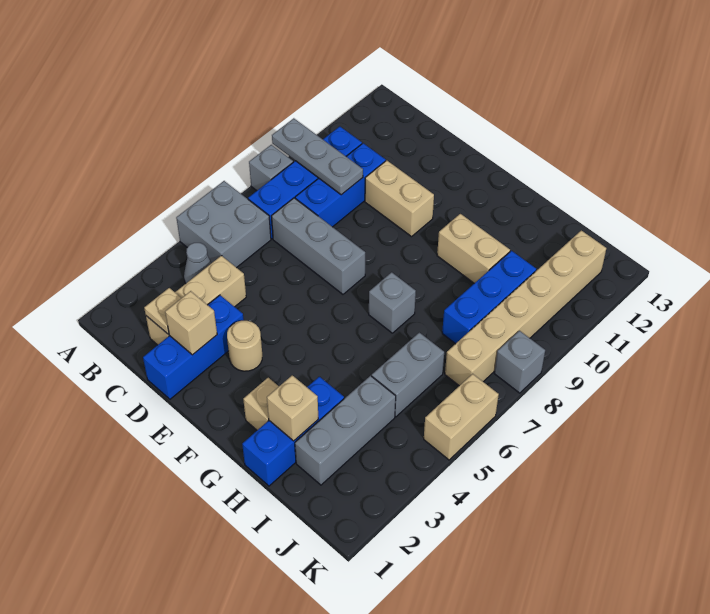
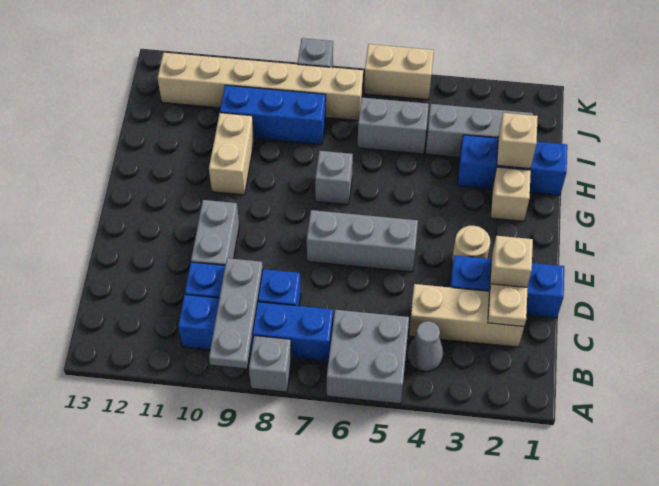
grey 1x3 brick [272,198,365,294] -> grey 1x3 brick turned to [307,210,418,272]
tan 1x2 brick [365,160,434,237] -> grey 1x2 brick [191,200,239,265]

